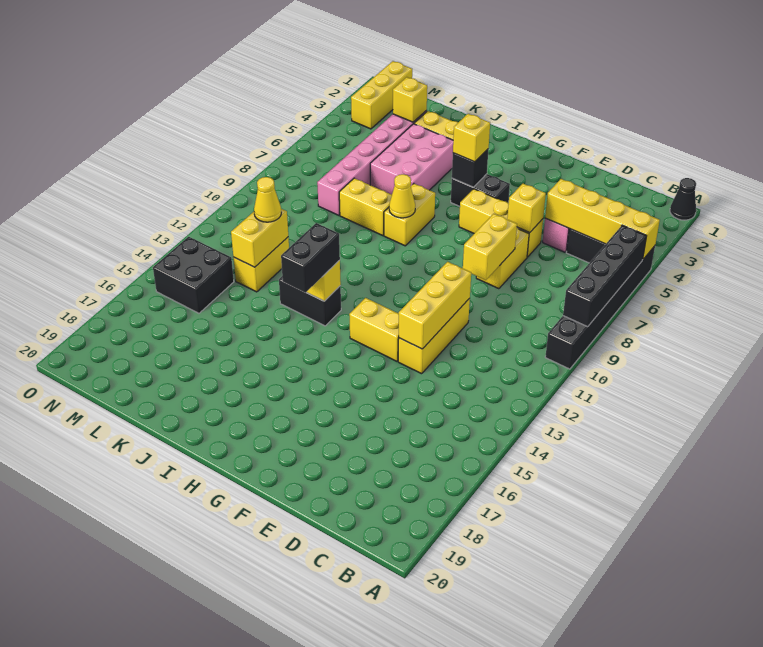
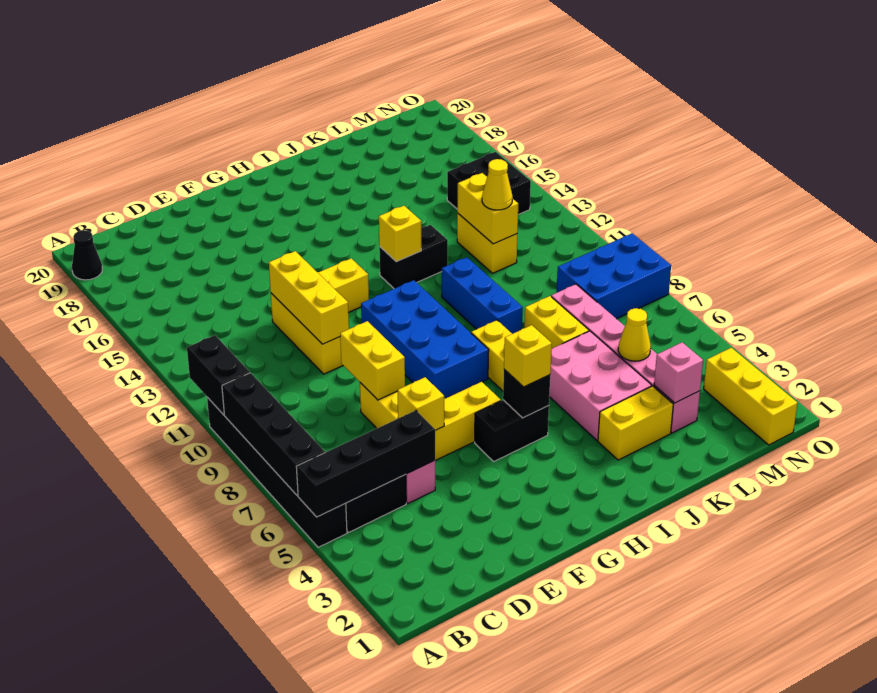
black 1x1 cone [670,178,696,220] -> black 1x1 cone moved to [72,230,102,280]
yellow 1x4 brick [545,179,660,259] -> black 1x4 brick [296,410,435,517]
none -> blue 2x4 brick [361,280,489,399]
yellow 1x1 cone [389,174,415,218] -> yellow 1x1 cone moved to [618,308,651,361]
black 1x2 brick [281,223,340,293] -> black 1x2 brick moved to [187,335,250,415]
yellow 1x2 brick [339,178,392,236] -> yellow 1x2 brick turned to [524,296,589,349]
none -> blue 1x3 brick [442,257,523,334]
yellow 1x1 brick [393,77,427,122] -> pink 1x1 brick [654,342,703,403]
none -> blue 2x3 brick [557,233,671,319]

